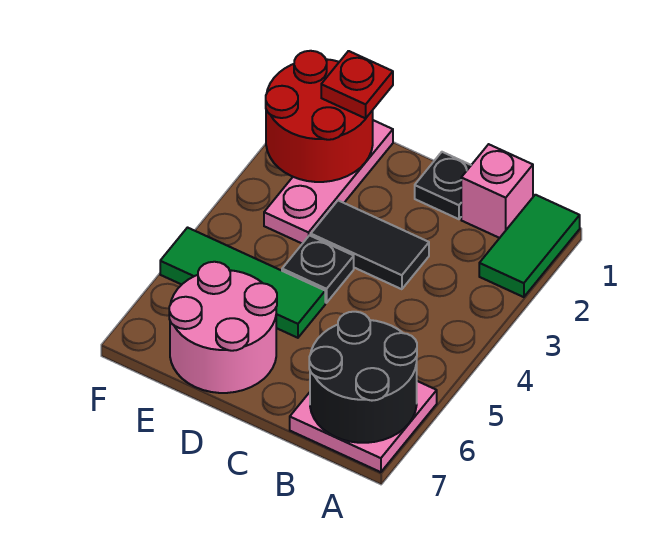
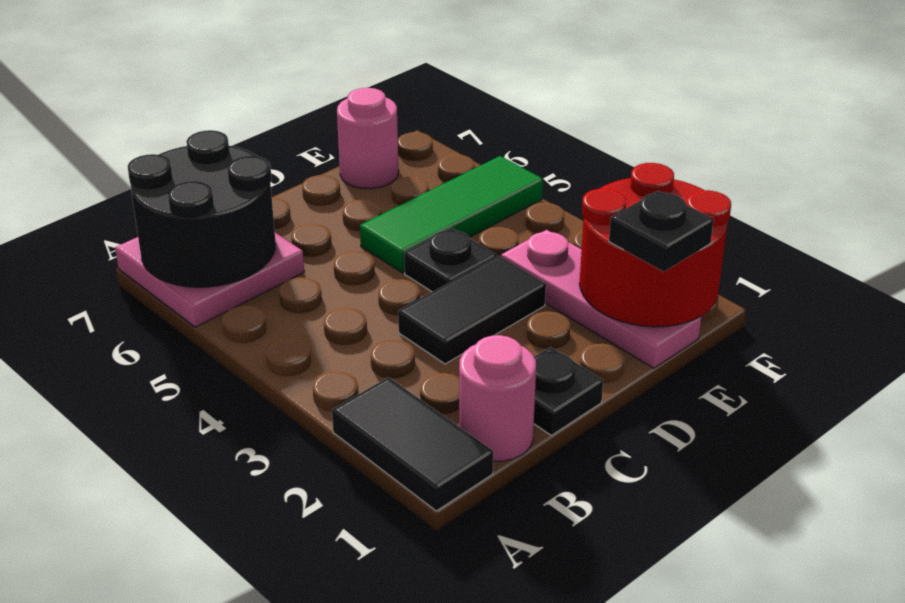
green 1x2 tile [479,195,580,297] -> black 1x2 tile [332,377,493,511]
pink 1x1 brick [461,144,533,238] -> pink 1x1 round brick [459,335,536,461]
pink 2x2 round brick [169,262,277,393] -> pink 1x1 round brick [337,88,399,189]
red 1x1 plate [321,51,393,118] -> black 1x1 plate [609,191,714,272]

